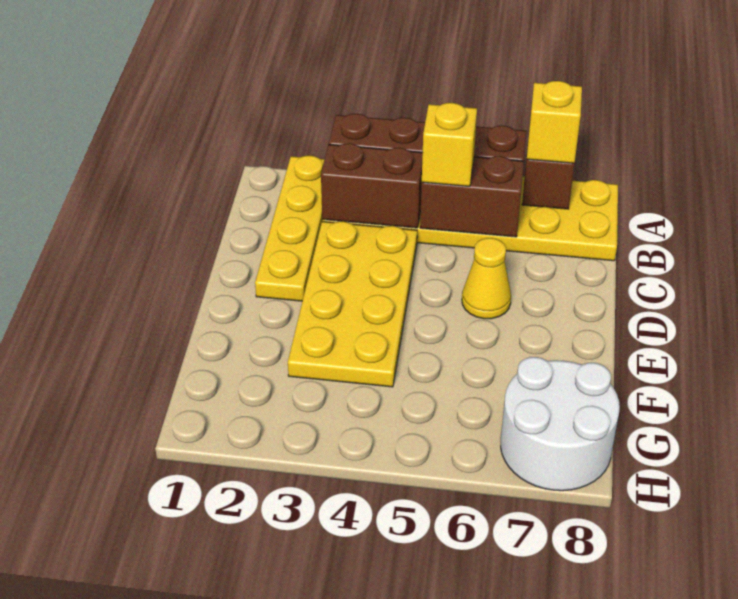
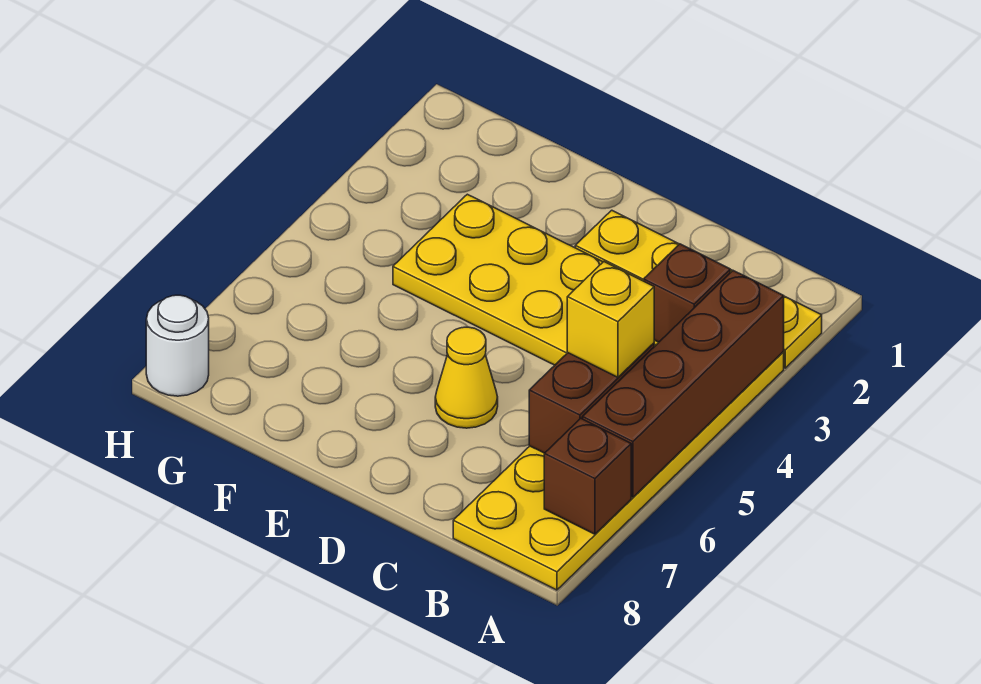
yellow 1x1 brick [527,81,582,163] -> none
brown 1x2 brick [321,143,423,228] -> brown 1x1 brick [644,244,730,342]
white 2x2 round brick [501,357,620,491] -> white 1x1 round brick [146,295,209,396]

